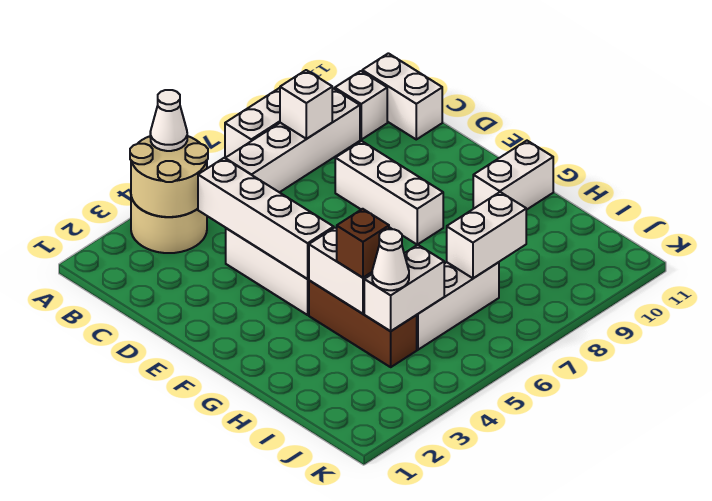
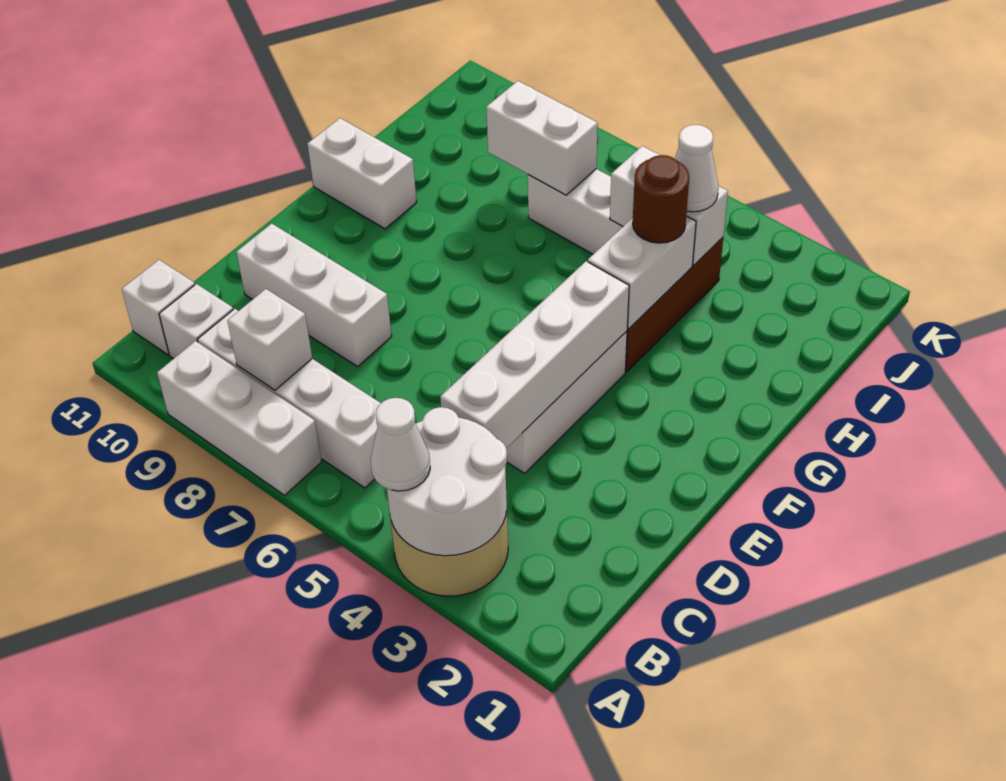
tan 2x2 round brick [130,136,208,217] -> white 2x2 round brick [387,407,507,556]
white 1x2 brick [362,53,442,139] -> white 1x1 brick [122,260,195,355]
white 1x3 brick [335,141,443,245] -> white 1x3 brick turned to [237,223,392,367]
brown 1x1 brick [337,209,389,278] -> brown 1x1 round brick [633,155,689,243]

